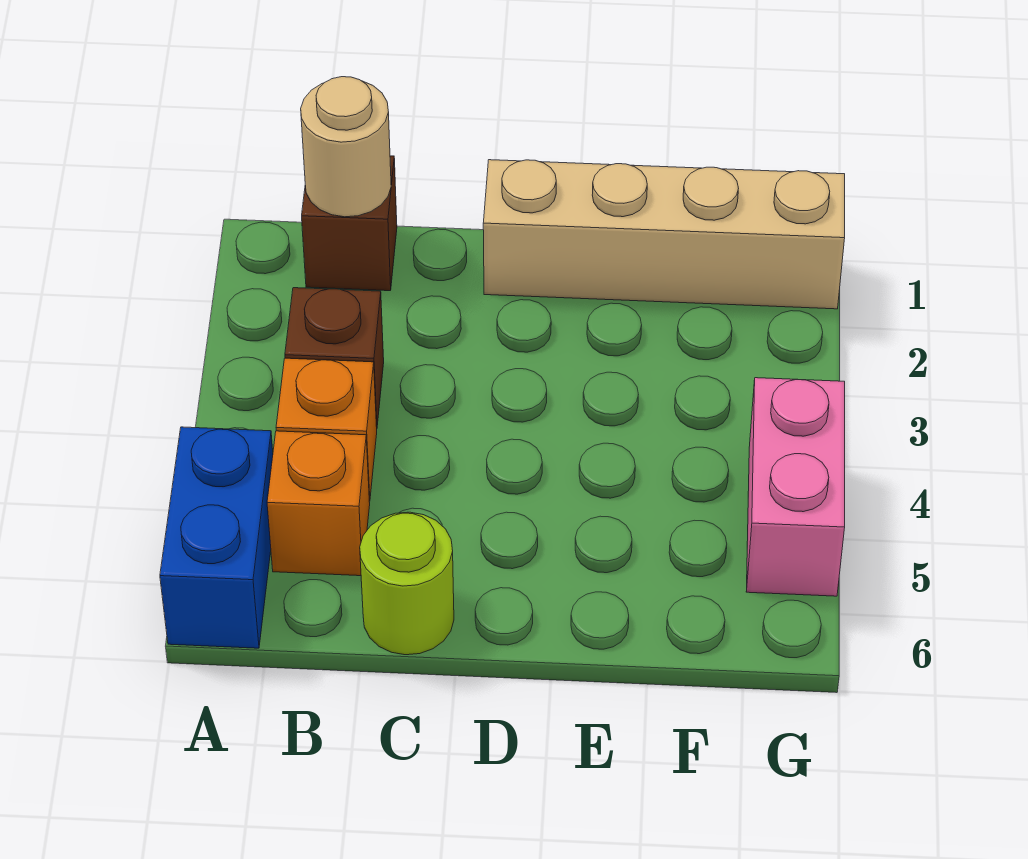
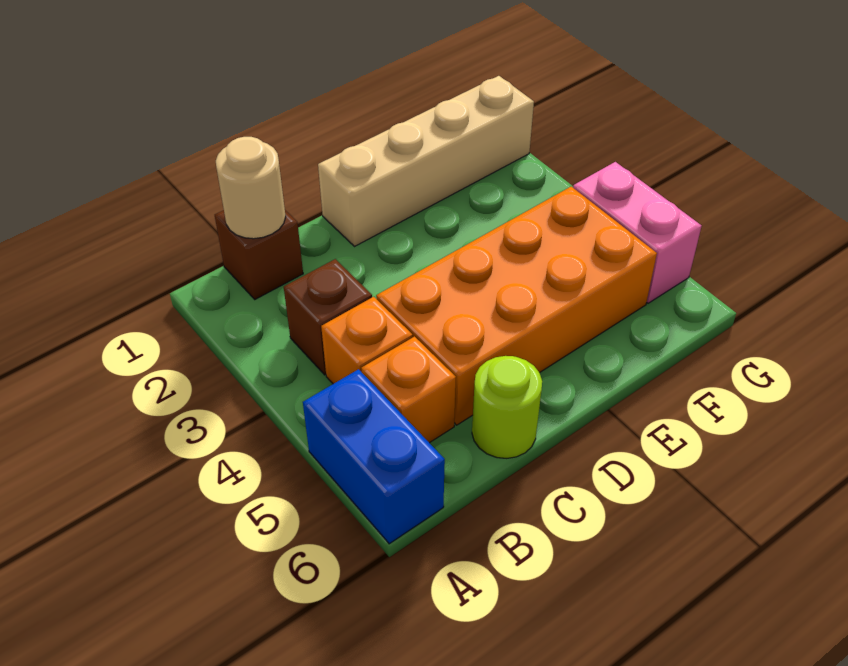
none -> orange 2x4 brick [376,187,657,425]

